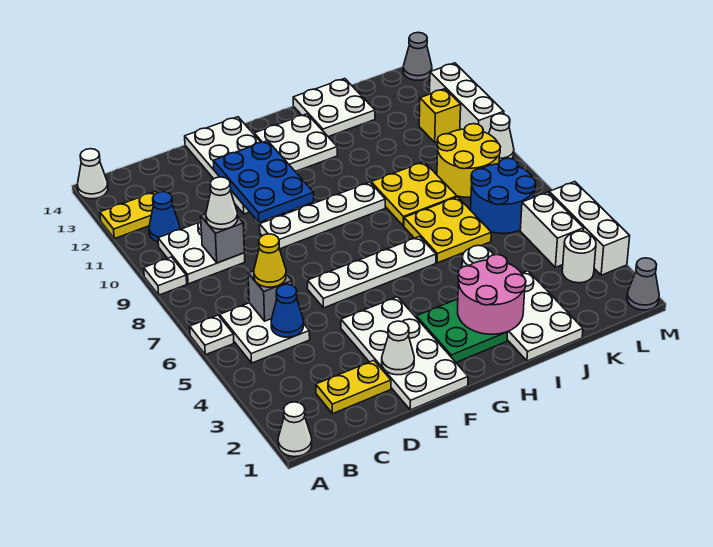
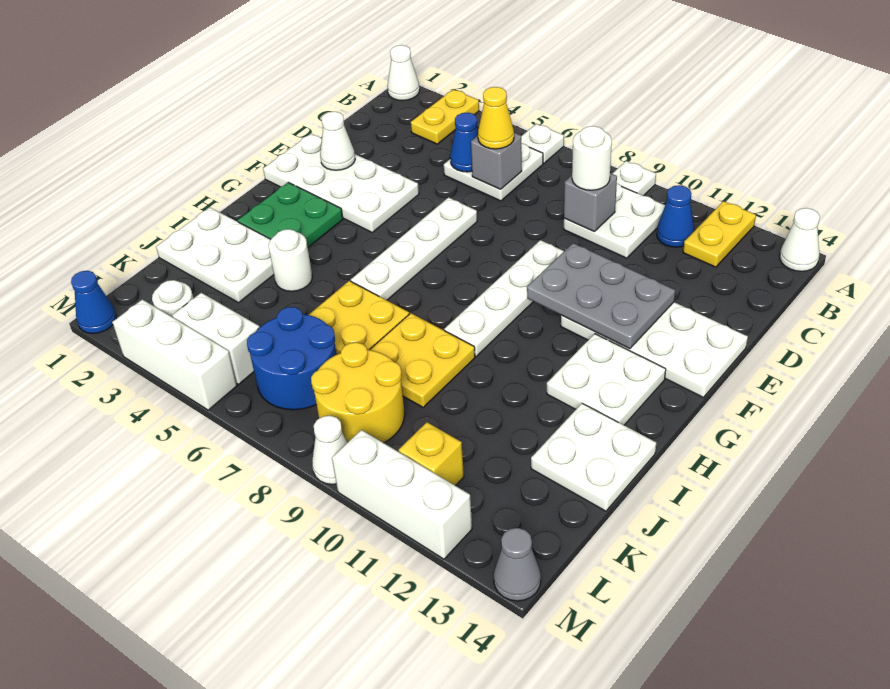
yellow 1x2 plate [316,360,391,414] -> yellow 1x2 plate moved to [411,90,479,144]
white 1x1 cone [206,177,238,229] -> white 1x1 round brick [572,126,612,190]
blue 2x3 plate [213,141,314,222] -> grey 2x3 plate [527,243,675,349]
pink 2x2 round brick [458,255,526,334] -> none
grey 1x1 cone [627,258,659,310] -> blue 1x1 cone [71,271,116,333]

